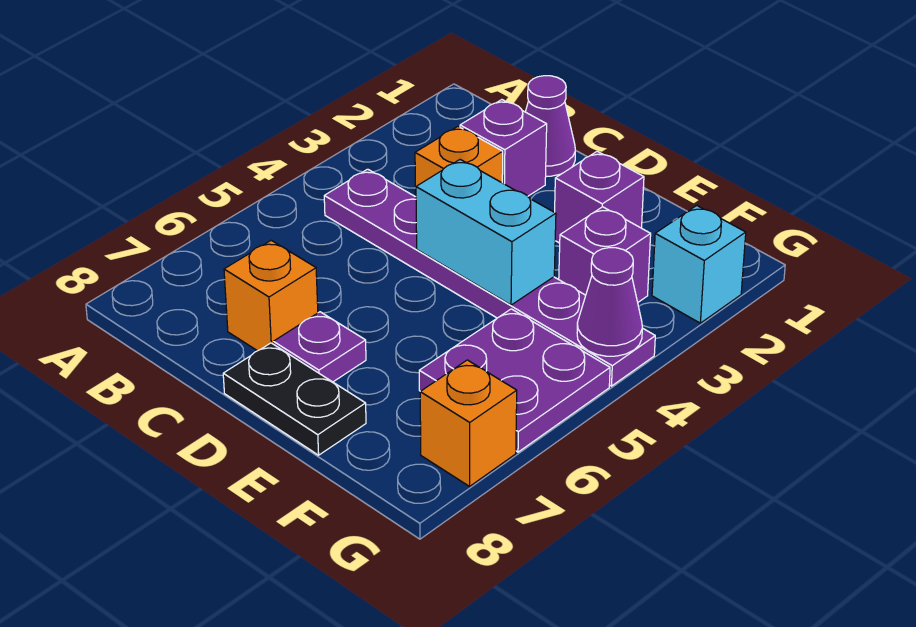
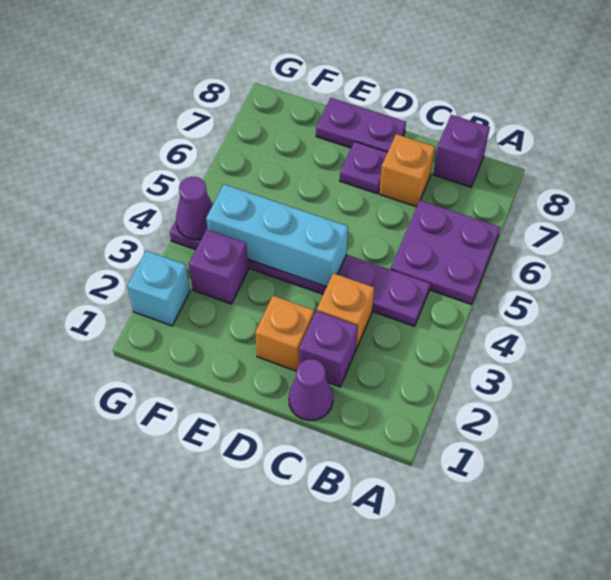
cyan 1x2 brick [416,160,556,305] -> cyan 1x3 brick [206,184,348,287]
black 1x2 plate [223,343,366,455] -> purple 1x2 plate [316,98,406,152]
purple 1x1 brick [555,151,644,243] -> purple 1x1 brick moved to [433,115,490,187]
purple 2x2 plate [419,309,610,452] -> purple 2x2 plate moved to [391,200,500,304]
orange 1x1 brick [420,360,517,486] -> orange 1x1 brick moved to [255,296,314,371]

